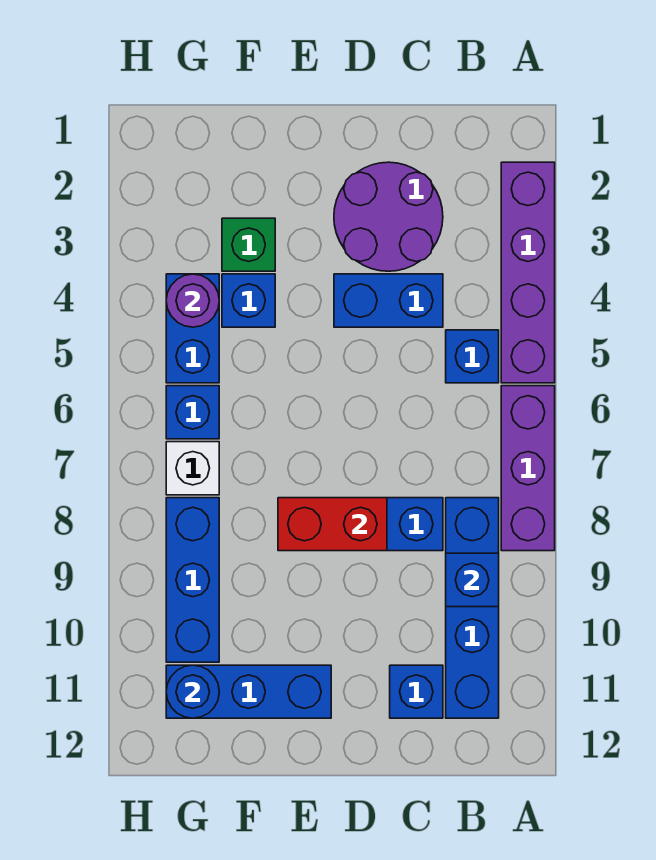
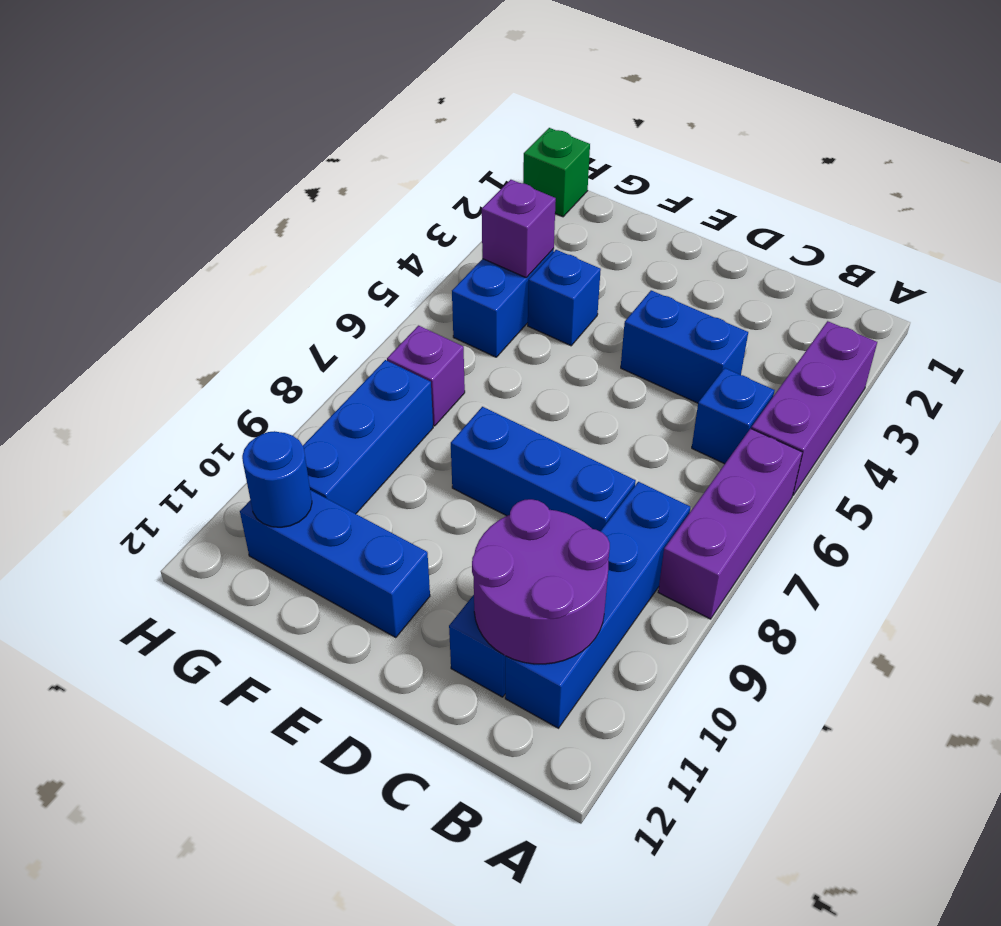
purple 1x4 brick [501,162,555,383] -> purple 1x3 brick [751,321,877,495]
blue 1x1 brick [446,553,499,607] -> none
purple 2x2 round brick [334,162,443,271] -> purple 2x2 round brick moved to [472,499,610,664]
red 1x2 brick [278,498,387,551] -> none
green 1x1 brick [222,218,275,271] -> green 1x1 brick moved to [523,128,590,217]
purple 1x1 round brick [166,274,219,327] -> purple 1x1 brick [482,180,556,278]
blue 1x1 brick [166,386,219,439] -> none
white 1x1 brick [166,442,219,495] -> purple 1x1 brick [387,326,465,426]

